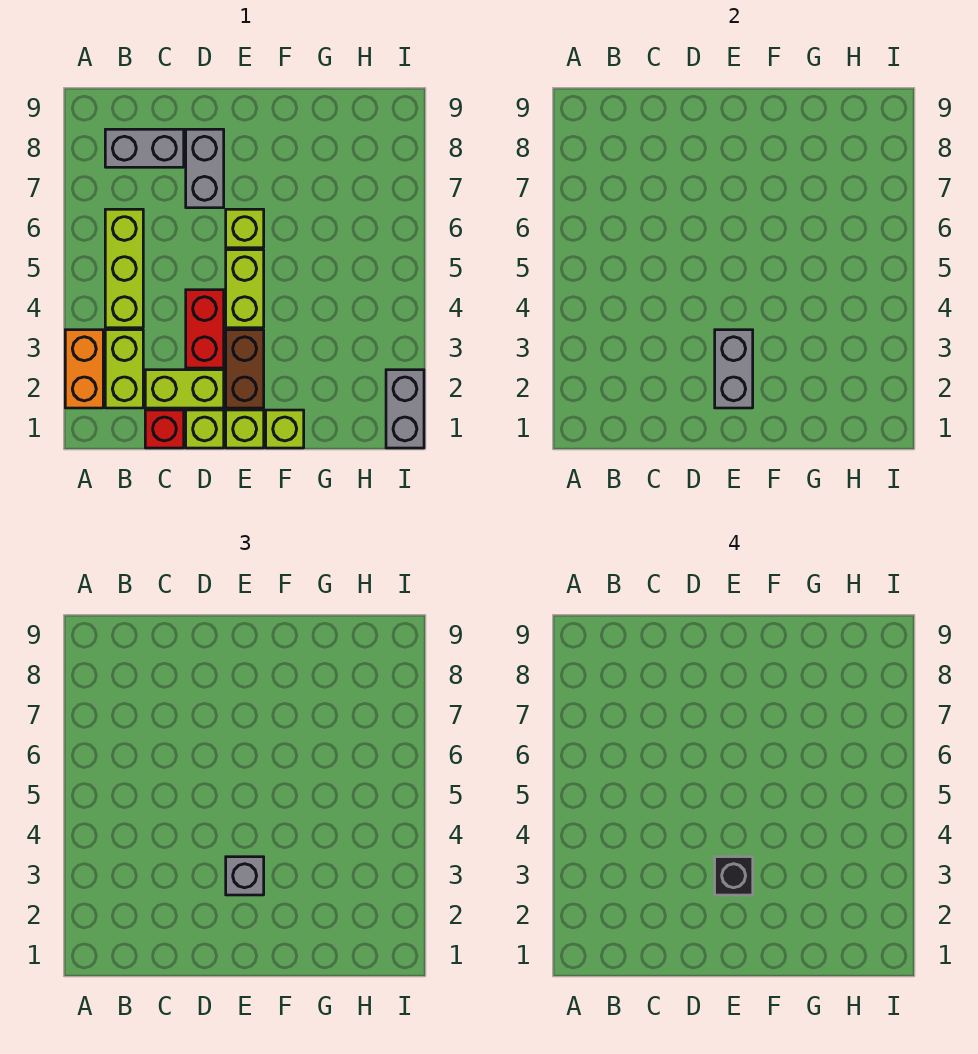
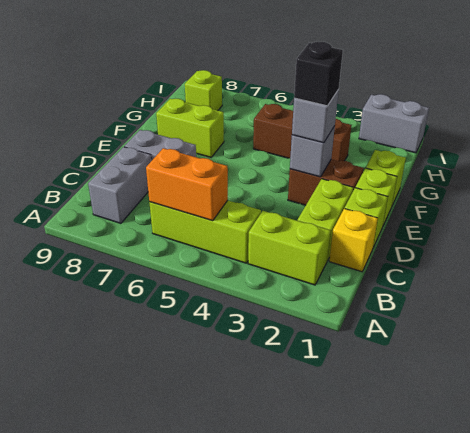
orange 1x2 brick [65,330,103,408] -> orange 1x2 brick moved to [146,148,228,221]
red 1x1 brick [145,410,184,448] -> yellow 1x1 brick [329,209,378,272]
red 1x2 brick [186,290,224,368] -> none
grey 1x2 brick [715,330,753,408] -> grey 1x1 brick [290,126,335,177]
lime 1x2 brick [226,250,264,328] -> lime 1x2 brick moved to [156,99,224,157]
lime 1x1 brick [226,209,264,248] -> lime 1x1 brick moved to [185,70,222,110]
none -> brown 1x3 brick [253,104,352,161]

